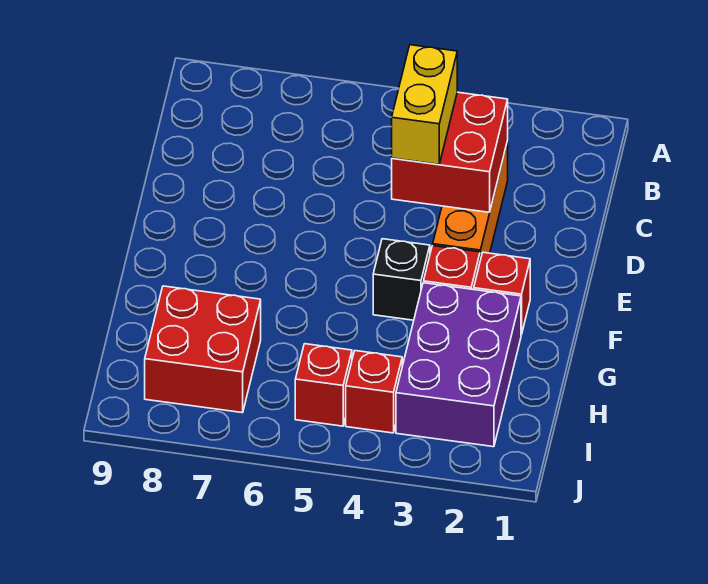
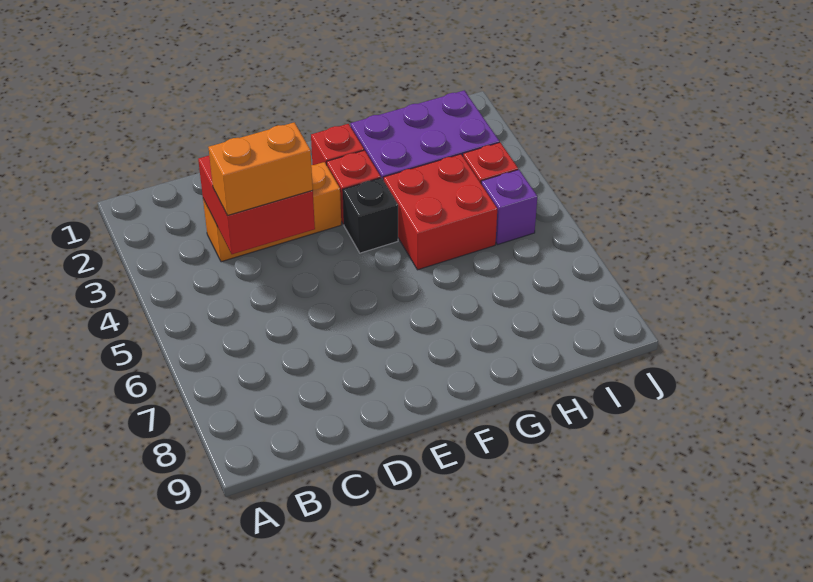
yellow 1x2 brick [392,45,457,164] -> orange 1x2 brick [208,122,313,216]
red 2x2 brick [145,286,261,413] -> red 2x2 brick moved to [383,154,497,270]
red 1x1 brick [295,344,352,426] -> purple 1x1 brick [481,170,537,245]

